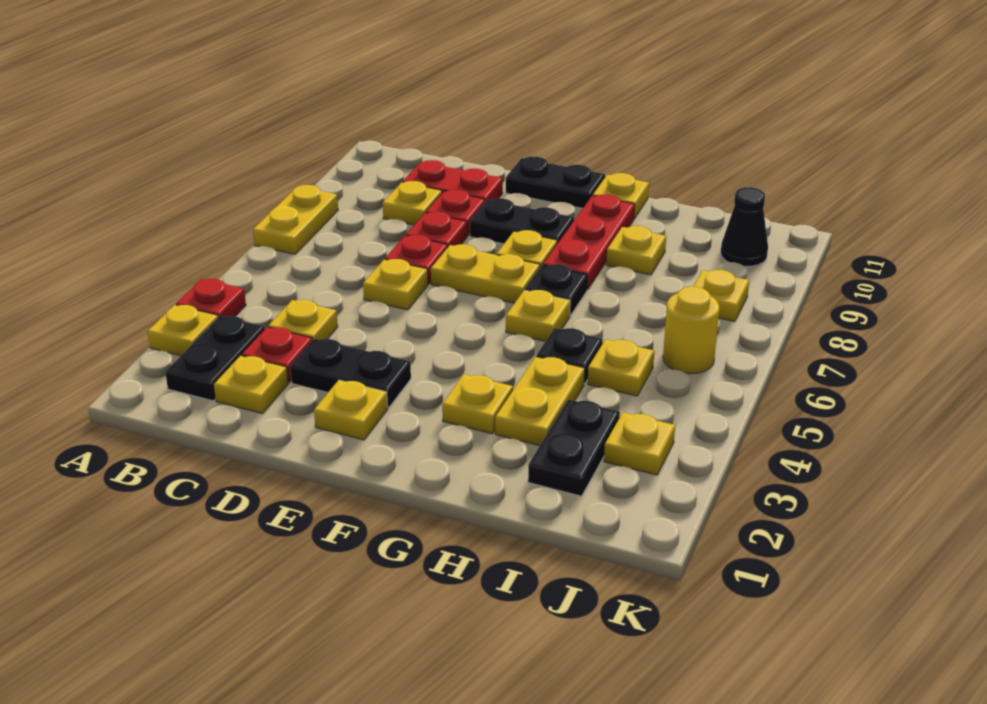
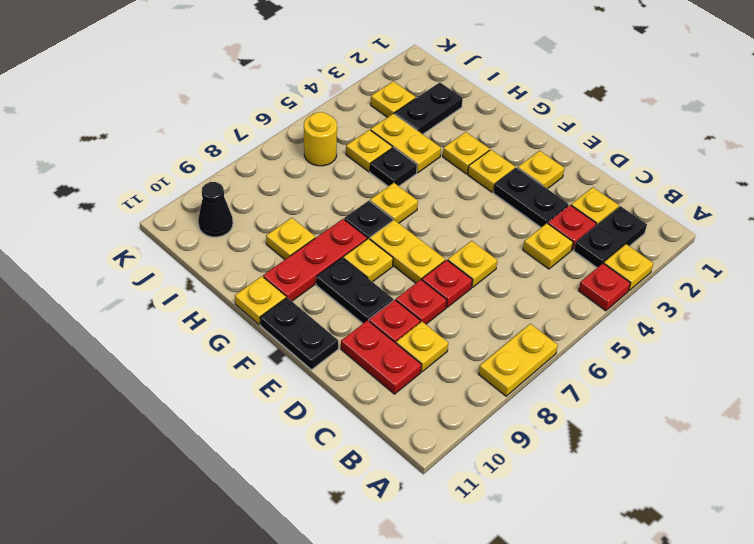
yellow 1x2 plate [495,357,585,446] -> yellow 1x2 plate turned to [371,113,441,173]
yellow 1x1 plate [693,270,749,322] -> yellow 1x1 plate moved to [468,150,515,192]

